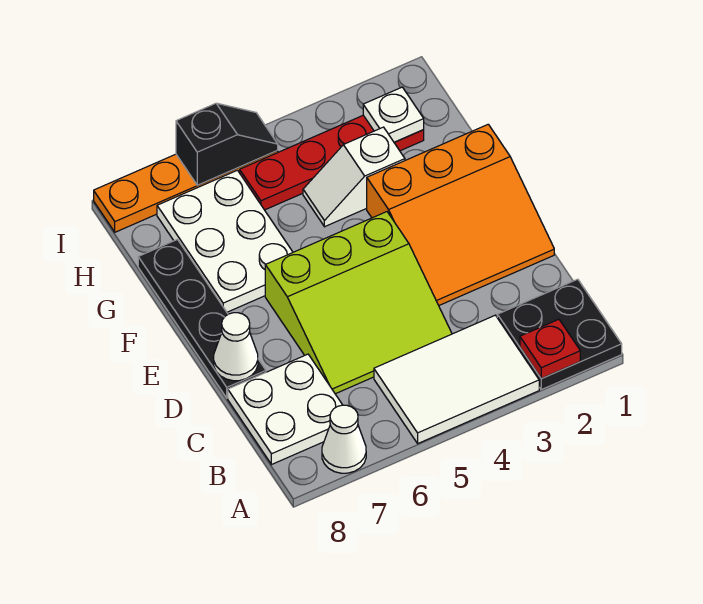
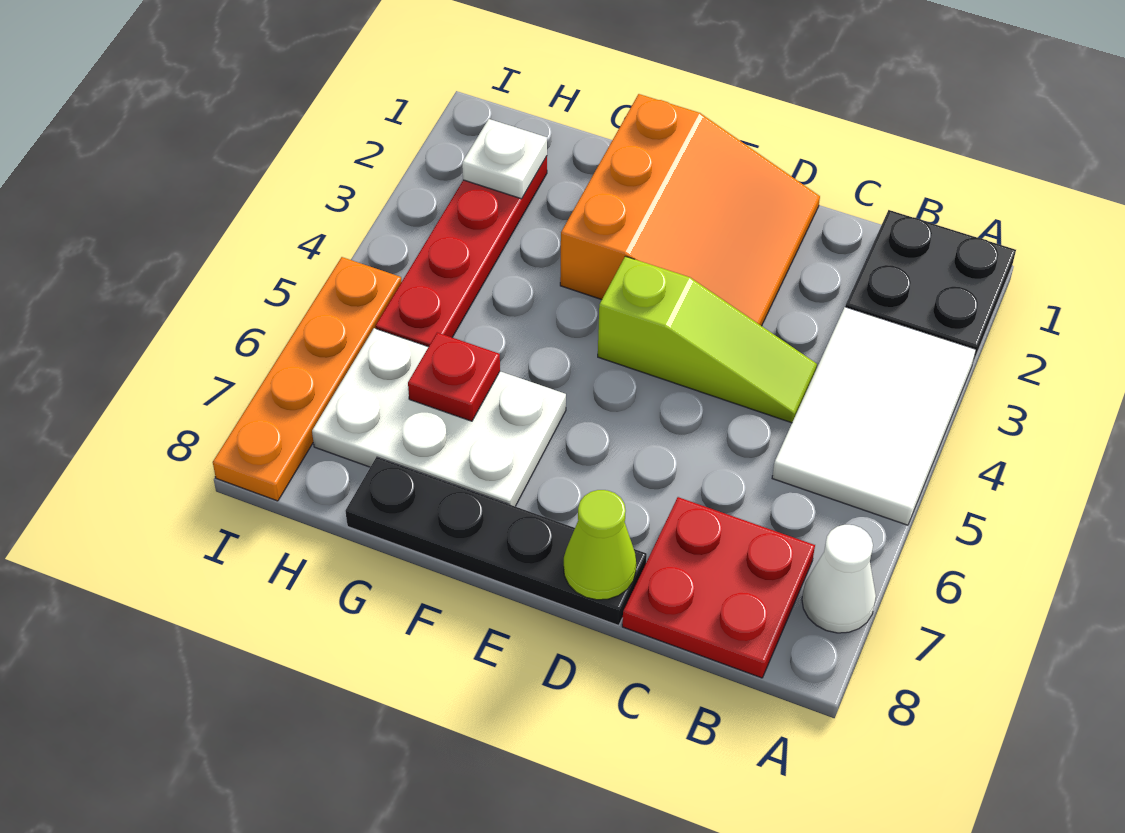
red 1x1 plate [520,319,580,379] -> red 1x1 plate moved to [408,333,500,421]
white 2x2 plate [228,354,342,465] -> red 2x2 plate [622,497,815,678]
lime 3x3 slope [265,212,452,394] -> lime 1x3 slope [598,256,817,423]
white 1x1 cone [214,313,258,381] -> lime 1x1 cone [564,490,636,600]
white 1x2 slope [303,127,405,227] -> none
black 1x2 slope [176,103,278,185] -> none

